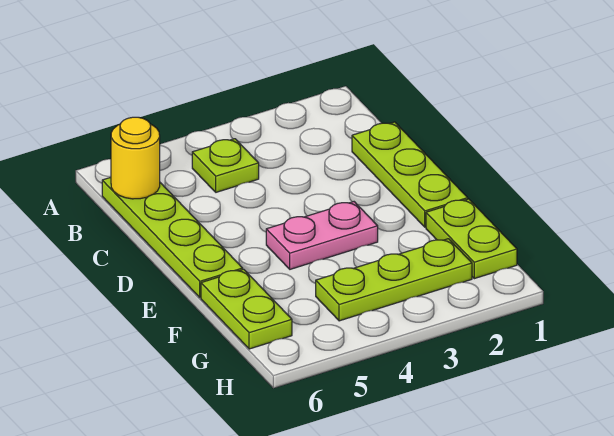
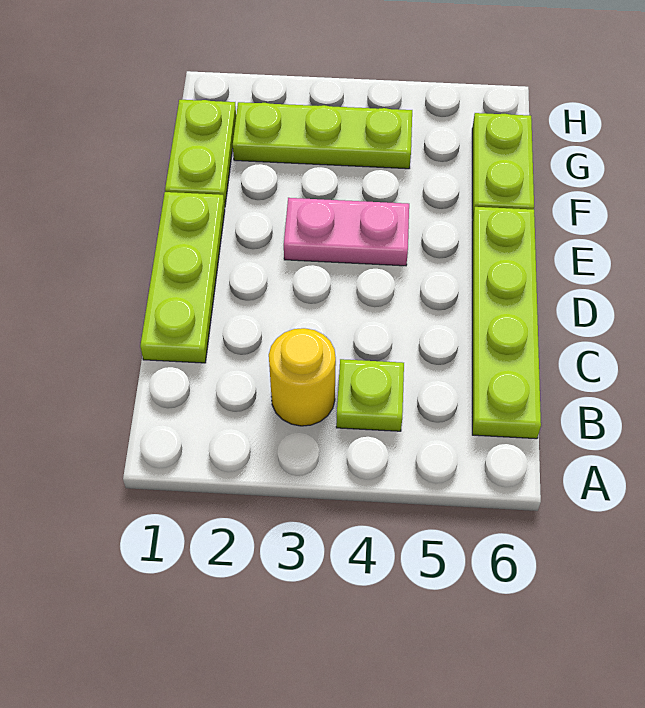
yellow 1x1 round brick [111,117,160,199] -> yellow 1x1 round brick moved to [269,328,336,426]

